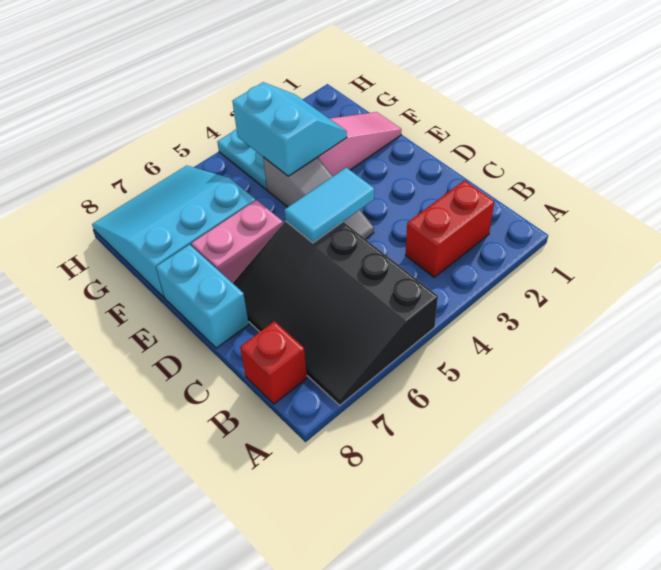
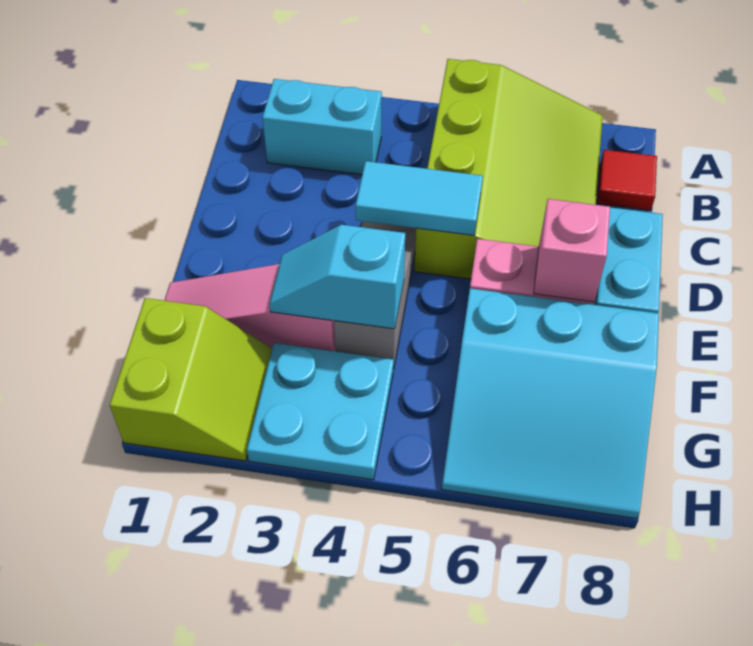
black 3x4 slope [233,221,438,405] -> lime 3x4 slope [414,59,603,279]
red 1x2 brick [406,180,494,277] -> cyan 1x2 brick [262,79,382,175]
red 1x1 brick [240,321,307,404] -> red 1x1 tile [597,150,657,211]
none -> pink 1x1 brick [534,199,610,302]
cyan 2x2 slope [232,82,347,176] -> cyan 1x2 slope [269,225,405,329]
none -> lime 2x2 slope [110,298,272,461]

